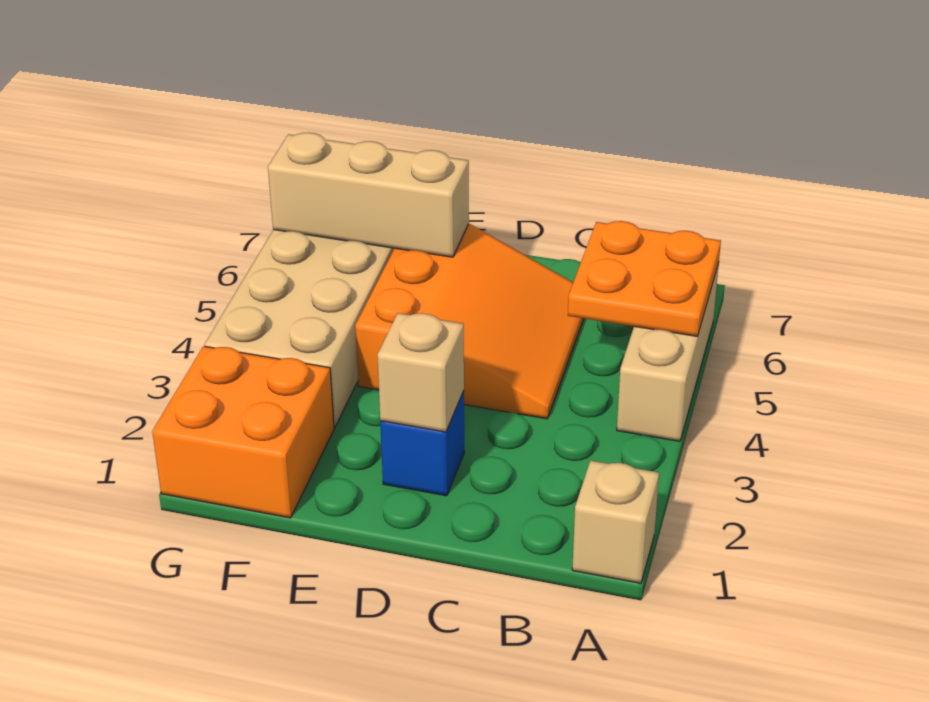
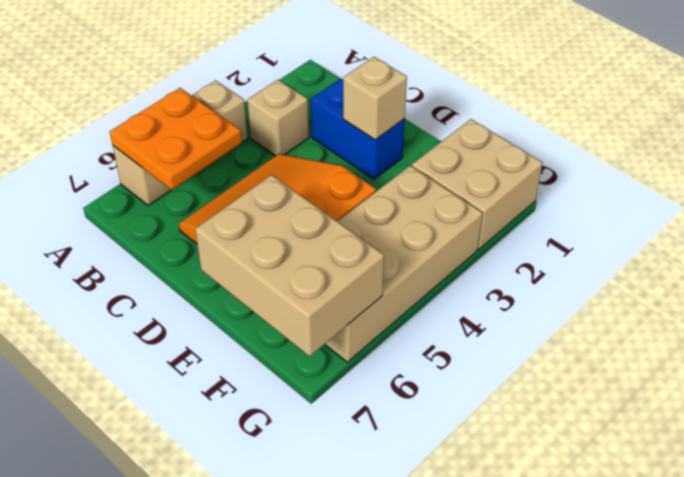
tan 1x1 brick [572,460,659,583] -> tan 1x1 brick moved to [247,80,309,156]
blue 1x1 brick [380,391,464,496] -> blue 1x2 brick [311,79,405,179]
tan 1x3 brick [268,133,469,257] -> tan 2x3 brick [195,175,384,356]
orange 2x2 brick [152,346,334,518] -> tan 2x2 brick [412,119,542,249]

